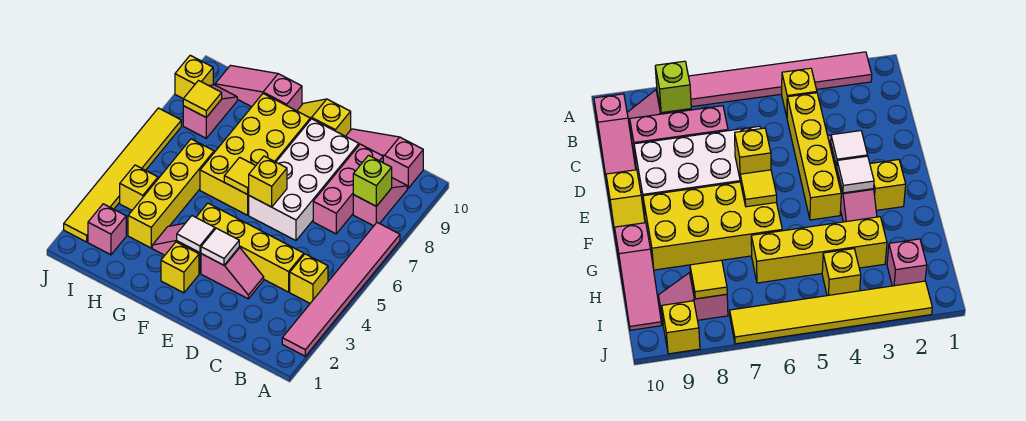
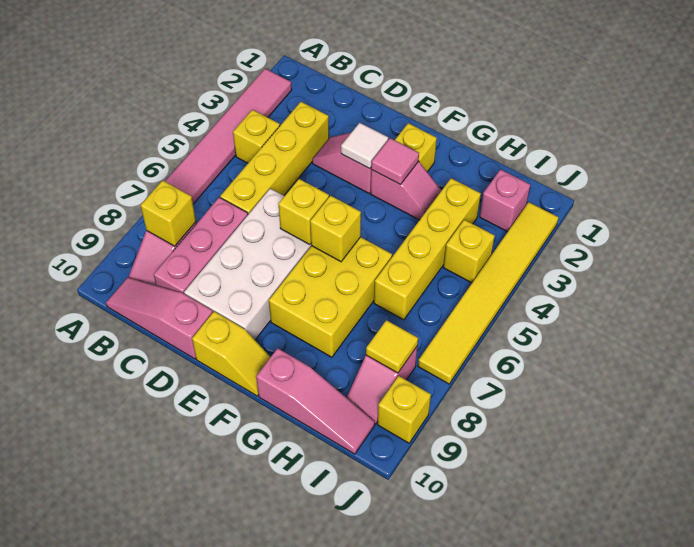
lime 1x1 brick [353,155,392,206] -> yellow 1x1 brick [141,180,196,246]
pink 1x3 slope [346,129,423,188] -> pink 1x3 slope turned to [106,277,213,359]
yellow 1x4 brick [196,203,304,292] -> yellow 1x4 brick turned to [220,102,329,214]
white 1x1 tile [177,216,215,253] -> pink 1x1 tile [371,138,419,185]
yellow 2x4 brick [200,94,310,215] -> yellow 2x3 brick [269,237,392,357]
yellow 1x1 tile [224,157,255,194] -> yellow 1x1 brick [310,196,361,262]

